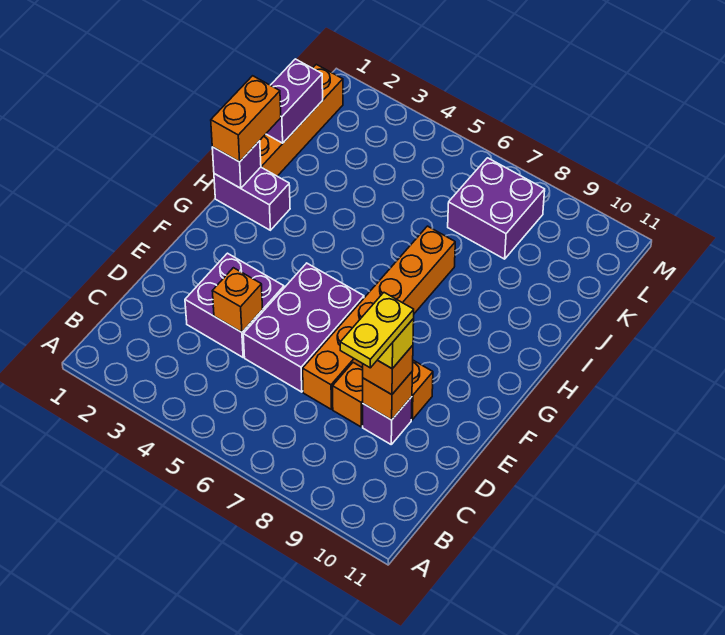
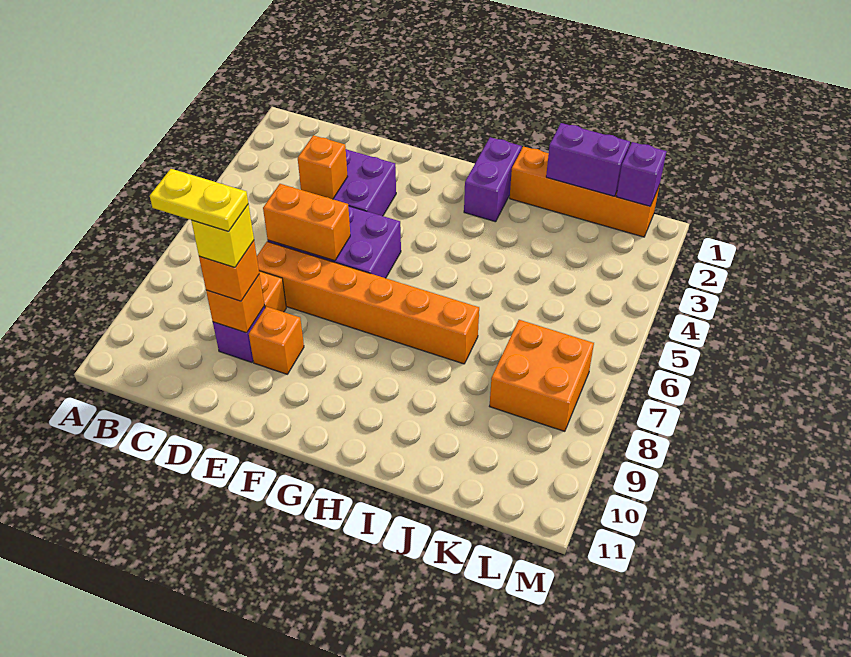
purple 1x1 brick [212,141,261,188] -> purple 1x1 brick moved to [616,142,666,206]
orange 1x2 brick [211,76,281,162] -> orange 1x2 brick moved to [263,184,350,261]
purple 2x2 brick [448,158,545,259] -> orange 2x2 brick [490,320,594,431]

